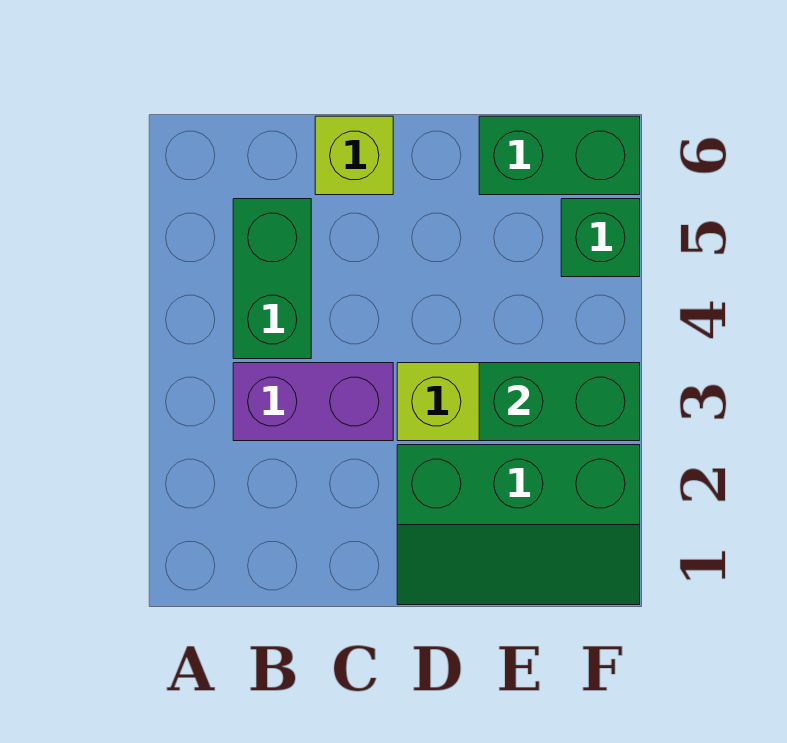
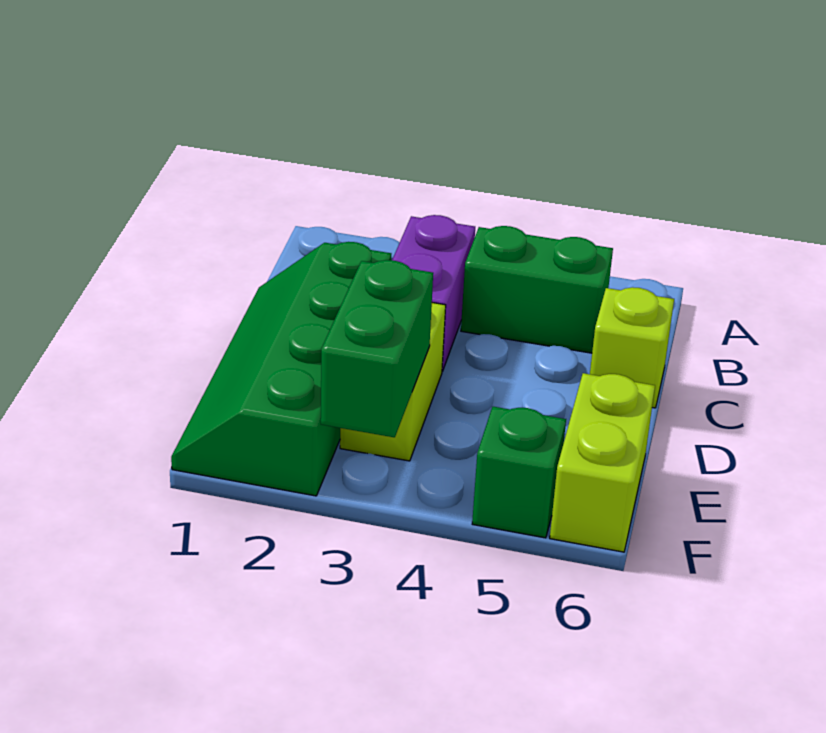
green 2x3 slope [397,445,640,605] -> green 2x4 slope [171,242,391,496]
green 1x2 brick [479,116,640,195] -> lime 1x2 brick [550,373,655,552]

